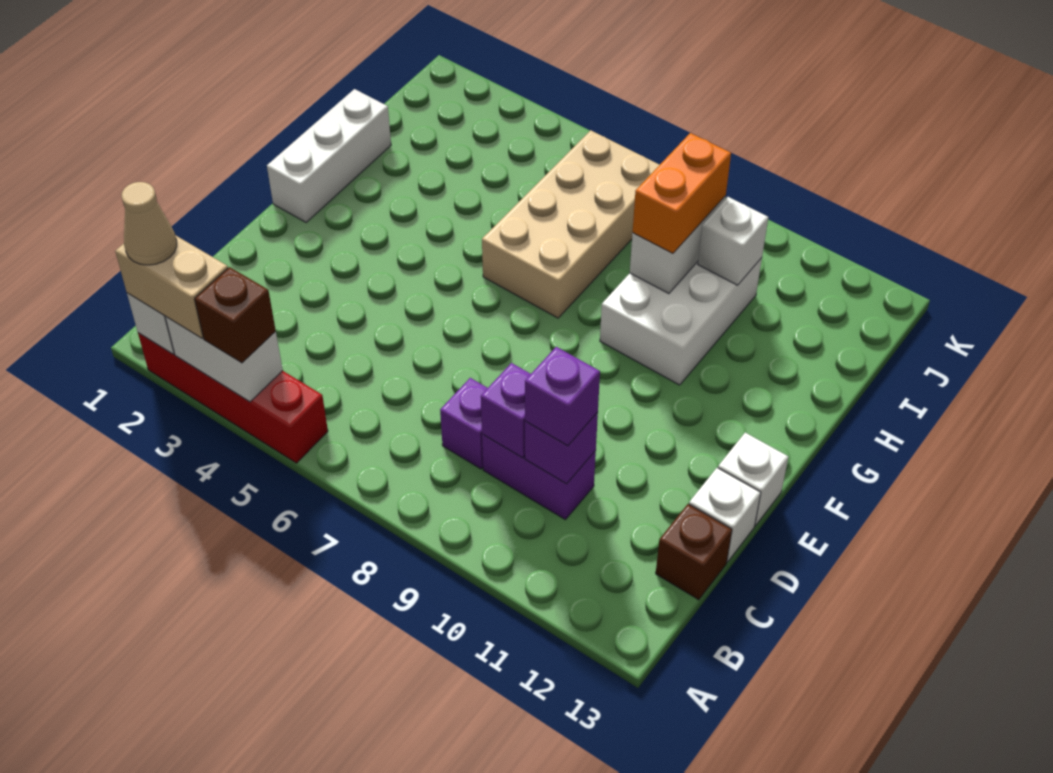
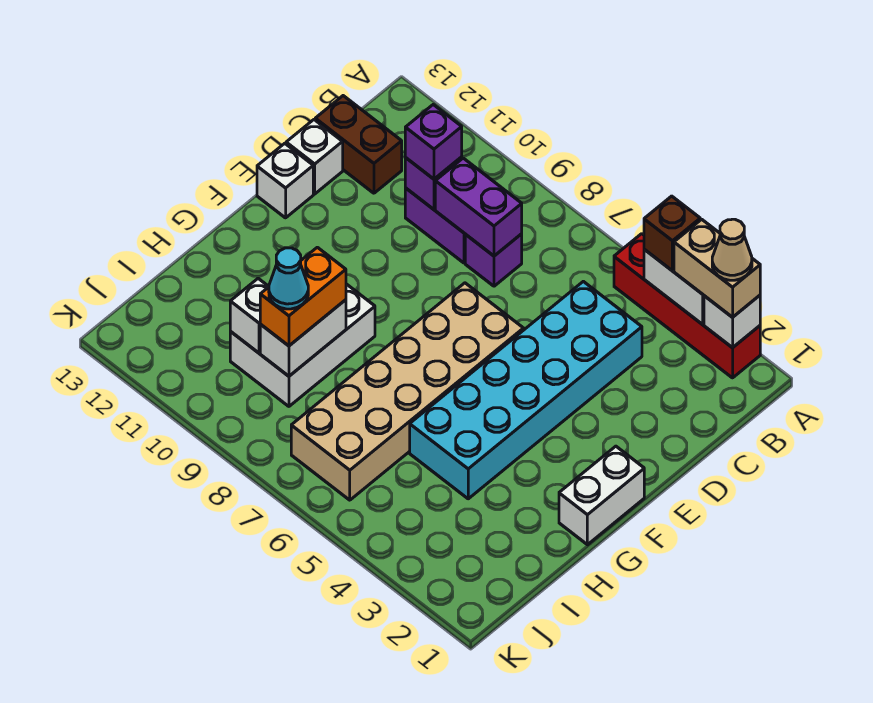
none -> cyan 2x6 brick [410,281,642,499]
purple 1x1 brick [481,363,530,458] -> purple 1x2 brick [435,158,522,256]
brown 1x1 brick [656,504,732,600] -> brown 1x2 brick [315,96,402,193]
white 1x3 brick [267,89,391,222] -> white 1x2 brick [559,446,644,545]
tan 2x4 brick [482,130,659,318] -> tan 2x6 brick [291,283,524,500]
none -> cyan 1x1 cone [269,248,308,309]

